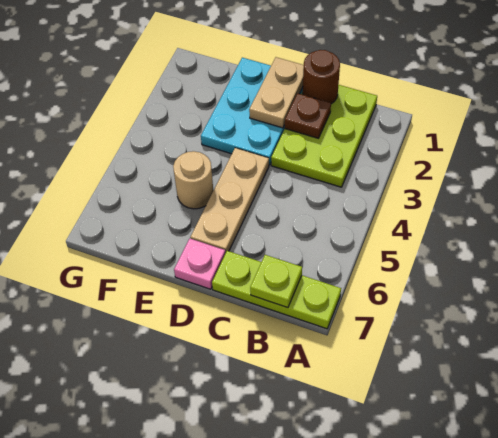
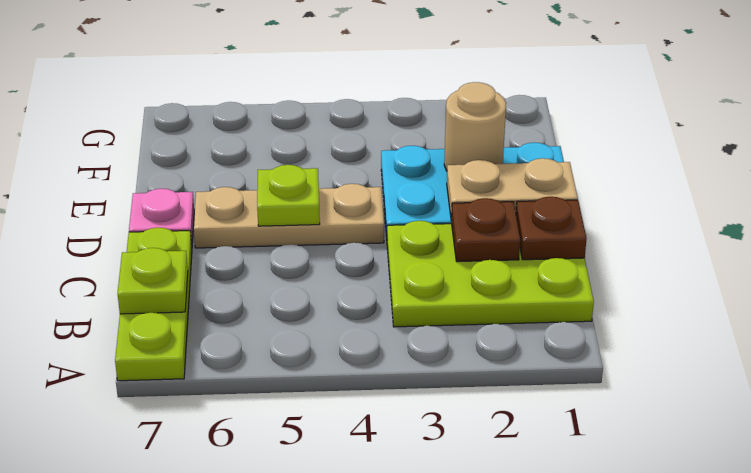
brown 1x1 round brick [303,50,340,104] -> brown 1x1 plate [516,197,587,260]
none -> lime 1x1 plate [257,165,320,226]
tan 1x1 round brick [173,151,213,209] -> tan 1x1 round brick moved to [444,82,506,171]

